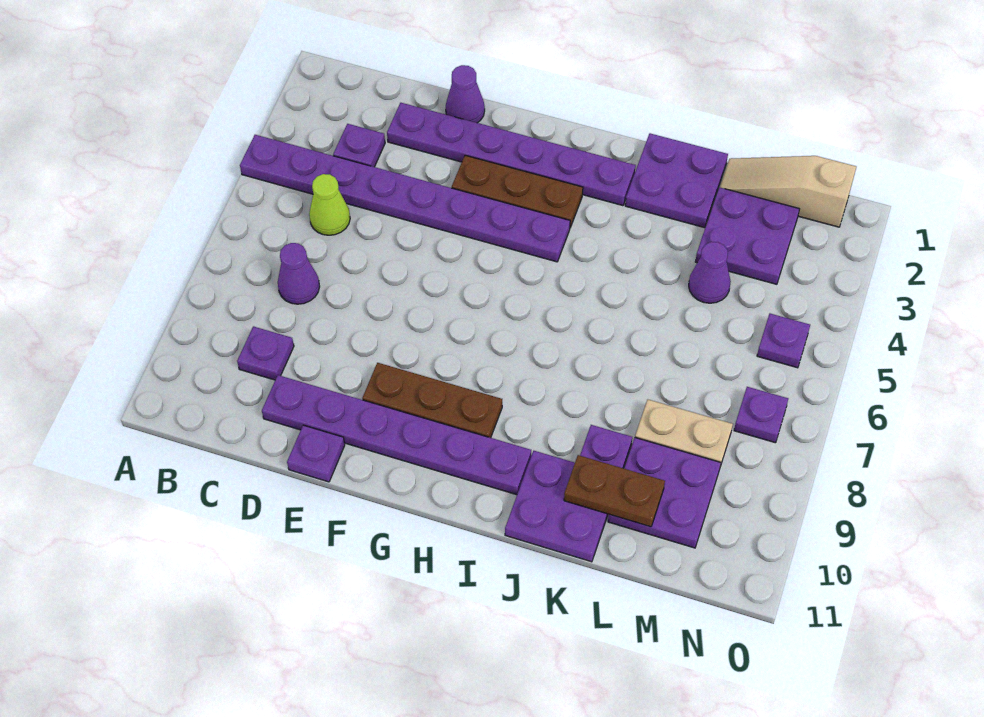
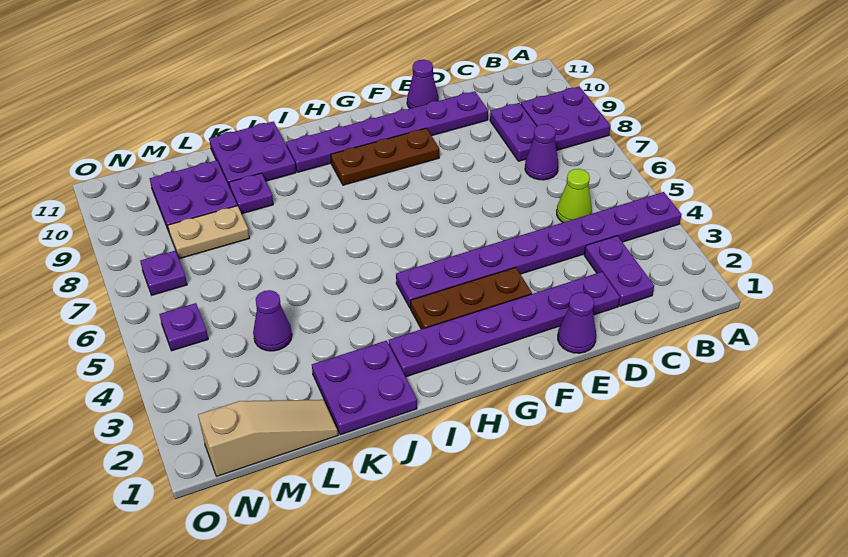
purple 1x1 plate [333,124,385,167] -> purple 1x2 plate [584,236,654,306]
purple 1x1 plate [237,326,294,380] -> purple 1x2 plate [490,103,537,161]
purple 1x1 plate [287,425,345,482] -> purple 1x1 cone [407,60,439,108]
brown 1x2 plate [564,455,665,527] -> none
purple 2x2 plate [695,187,799,284] -> purple 2x2 plate moved to [521,86,611,150]

